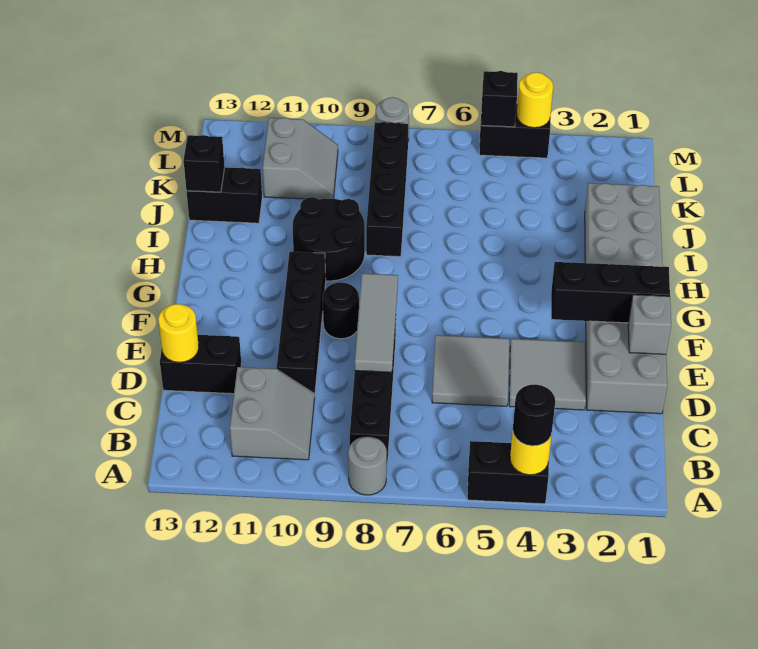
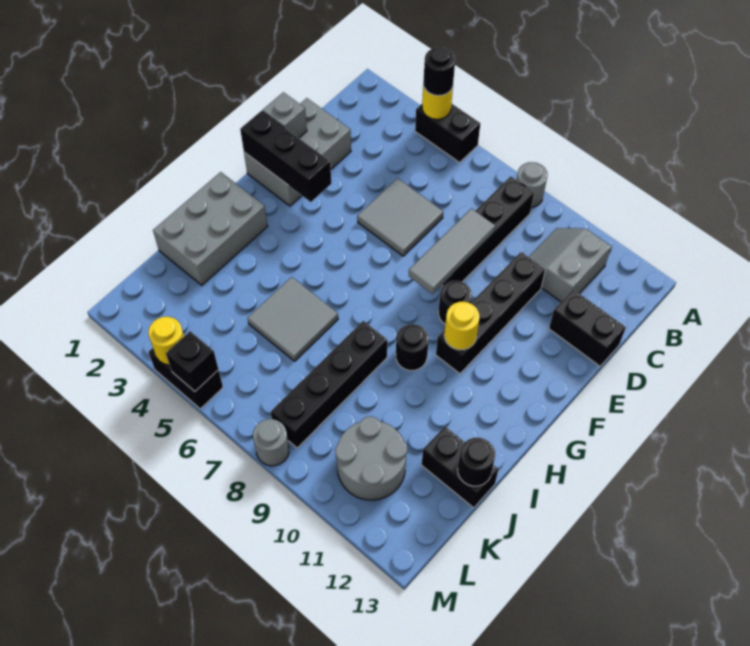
grey 2x2 tile [509,339,586,410] -> grey 2x2 tile moved to [248,277,338,361]
yellow 1x1 round brick [158,304,199,362] -> yellow 1x1 round brick moved to [444,302,480,350]
black 2x2 round brick [293,197,365,281] -> black 1x1 round brick [396,324,429,371]
black 1x1 brick [184,135,225,192] -> black 1x1 round brick [457,438,495,486]
grey 2x2 slope [263,118,338,199] -> grey 2x2 round brick [335,416,407,500]

